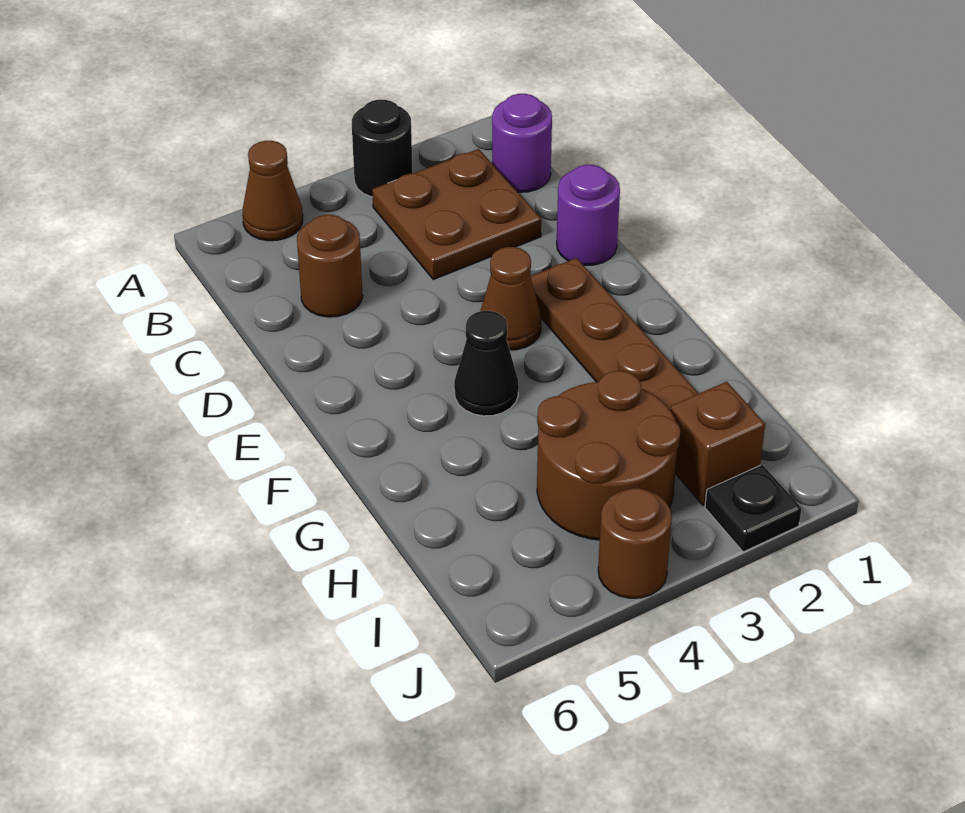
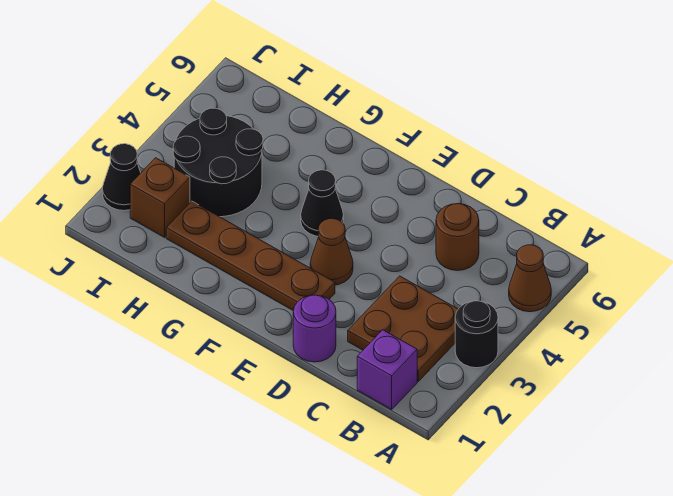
purple 1x1 round brick [492,94,552,192] -> purple 1x1 brick [357,330,417,409]
brown 2x2 round brick [537,371,680,540] -> black 2x2 round brick [173,108,263,217]
black 1x1 plate [705,465,802,552] -> black 1x1 cone [102,144,141,211]
brown 1x1 round brick [598,488,672,598] -> none

